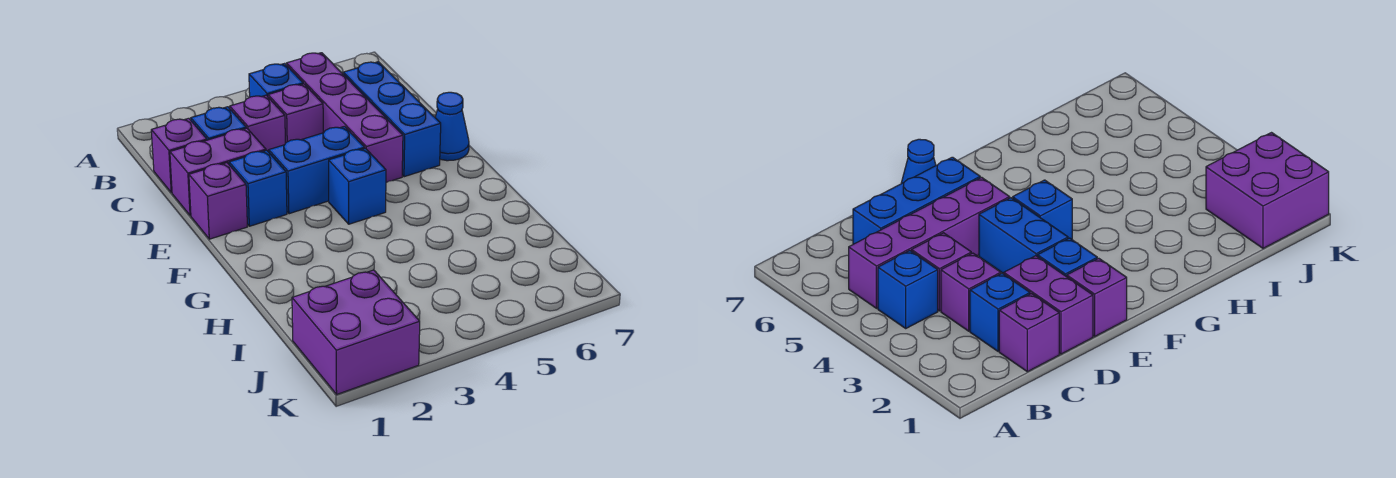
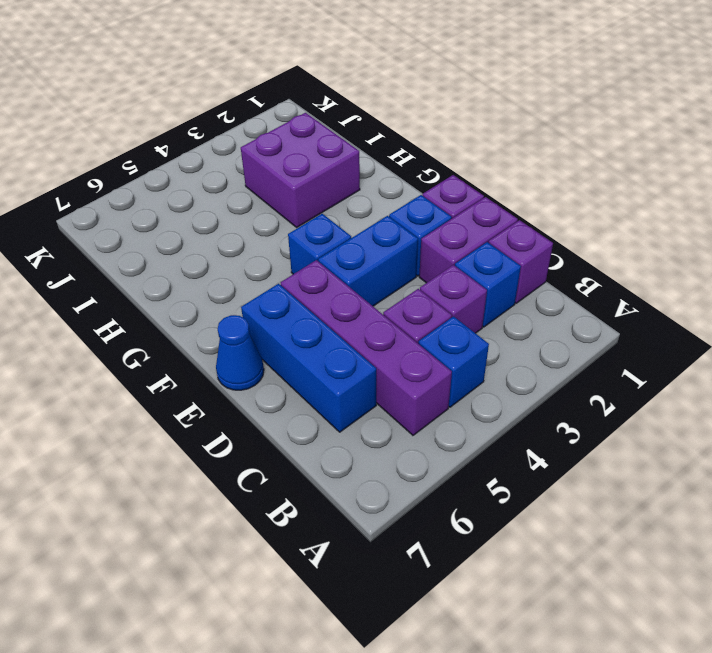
purple 2x2 brick [292,270,420,394] -> purple 2x2 brick moved to [241,113,360,227]

